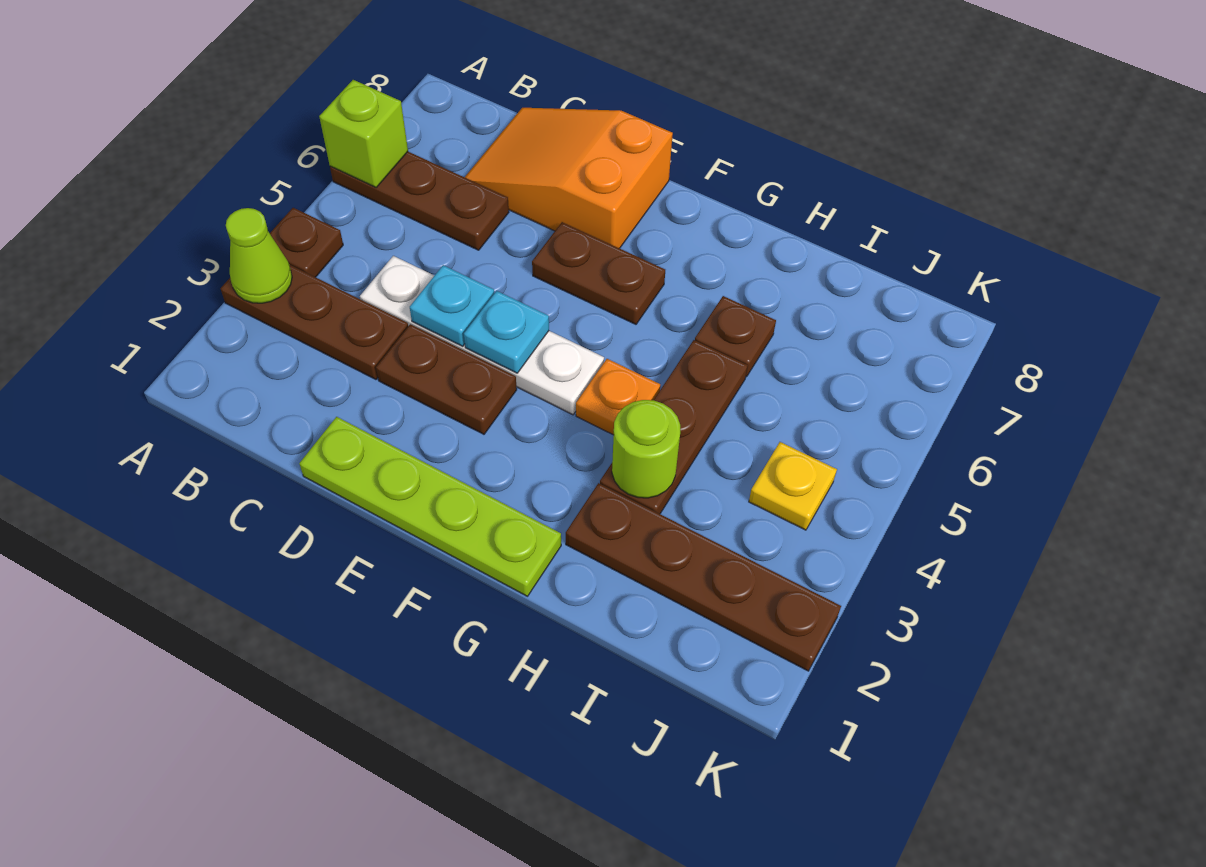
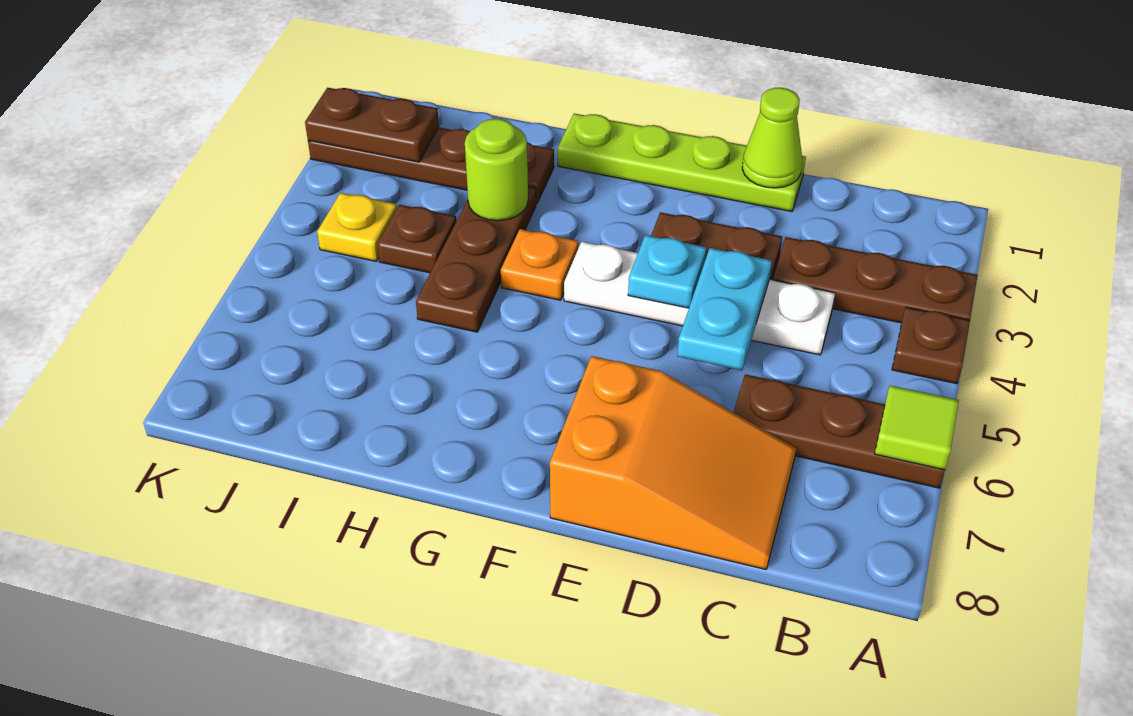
lime 1x1 cone [226,208,292,303] -> lime 1x1 cone moved to [742,88,802,188]
lime 1x1 brick [319,80,408,188] -> lime 1x1 tile [875,385,959,470]
cyan 1x1 plate [410,265,494,346] -> cyan 1x2 plate [677,248,772,370]
brown 1x2 plate [532,222,665,324] -> brown 1x2 plate moved to [305,88,439,162]
brown 1x1 plate [695,296,776,377] -> brown 1x1 plate moved to [377,205,456,273]

